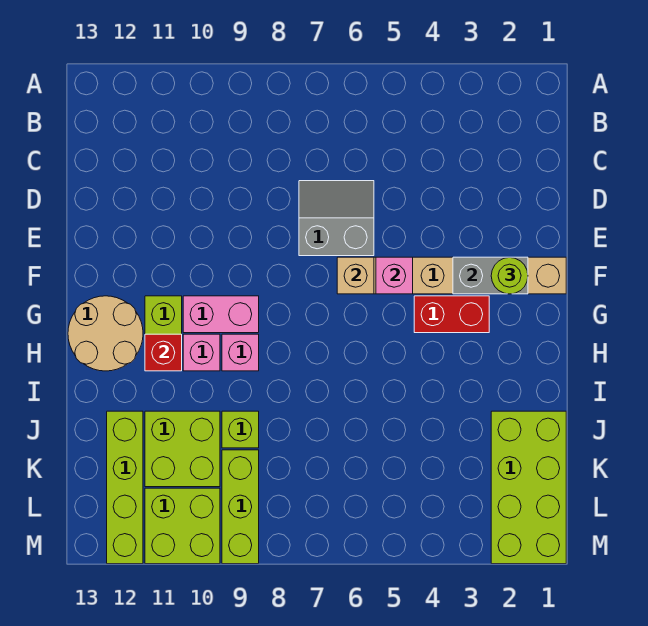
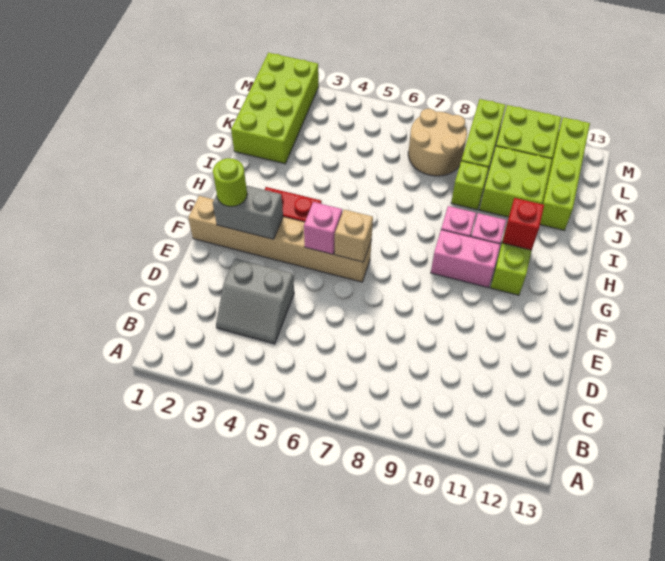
grey 2x2 slope [299,181,374,256] -> grey 2x2 slope moved to [216,259,294,344]
tan 2x2 round brick [68,296,143,371] -> tan 2x2 round brick moved to [408,109,467,176]

